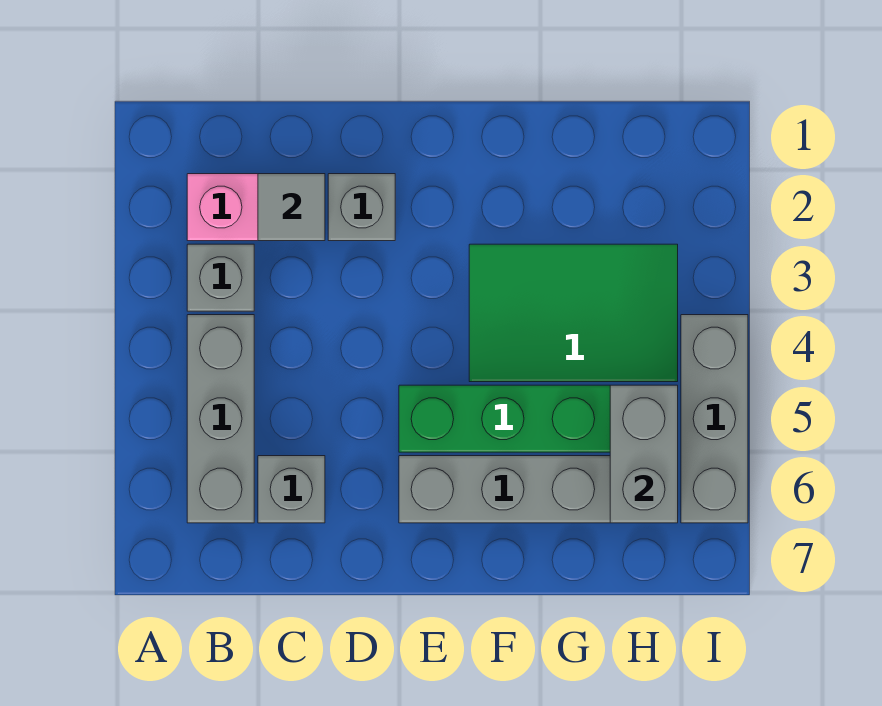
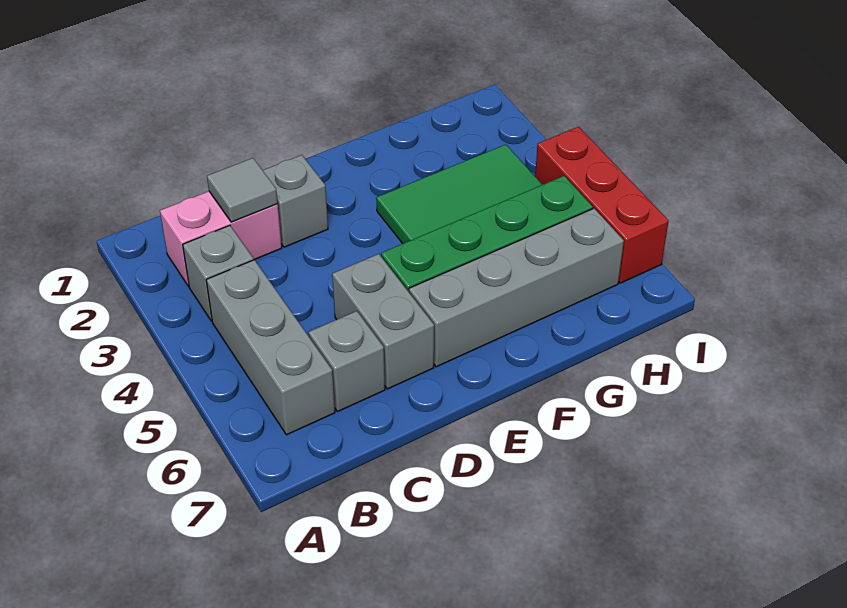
grey 1x2 brick [610,385,678,523] -> grey 1x2 brick moved to [332,254,434,389]
grey 1x3 brick [681,315,748,523] -> red 1x3 brick [535,127,669,283]

